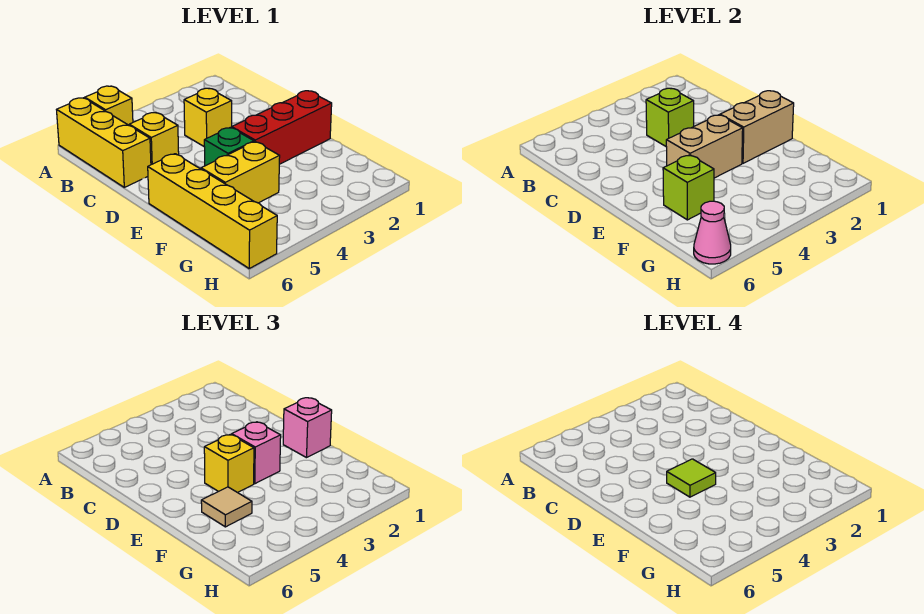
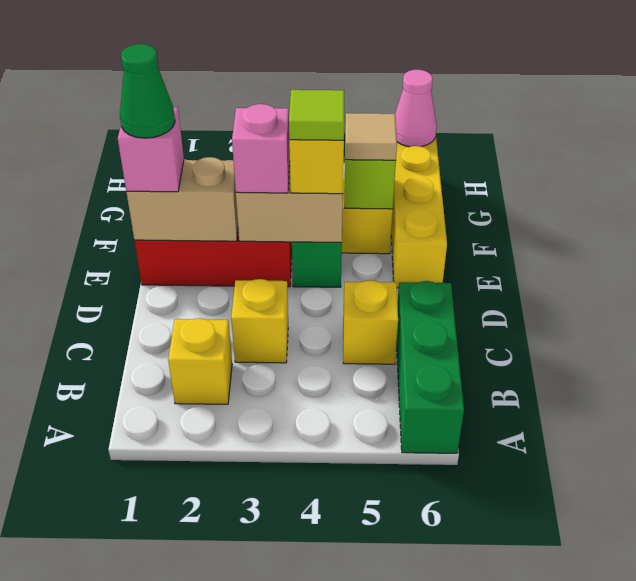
yellow 1x1 brick [85,86,133,125] -> yellow 1x1 brick moved to [168,318,232,404]
yellow 1x3 brick [57,98,151,187] -> green 1x3 brick [396,281,464,453]
lime 1x1 brick [646,88,694,146] -> none
none -> green 1x1 cone [120,44,175,138]

